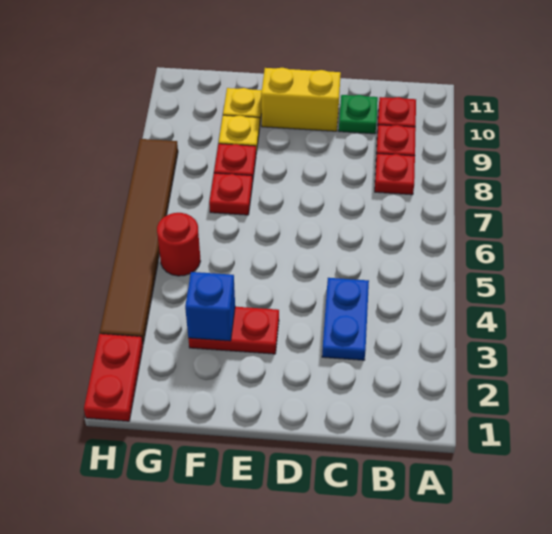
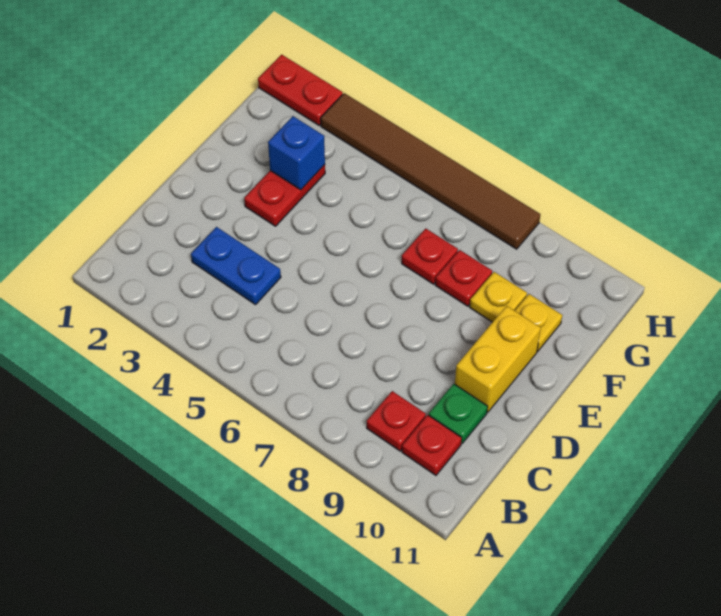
red 1x1 plate [375,153,415,195] -> none
red 1x1 round brick [157,213,200,276] -> none

